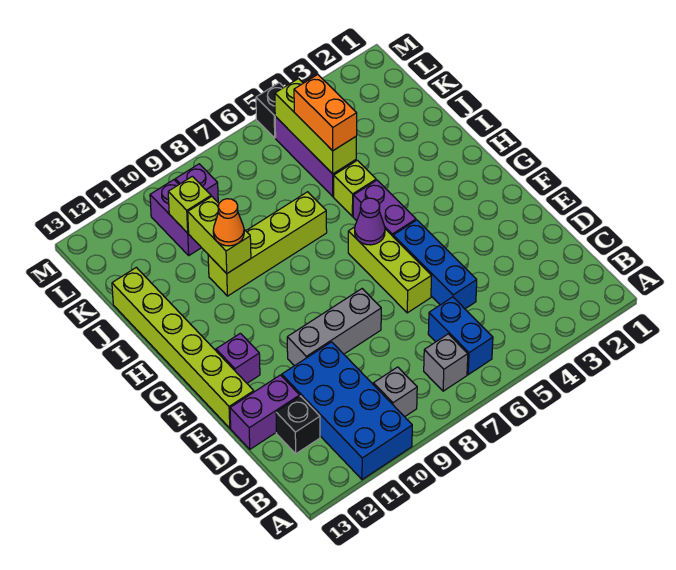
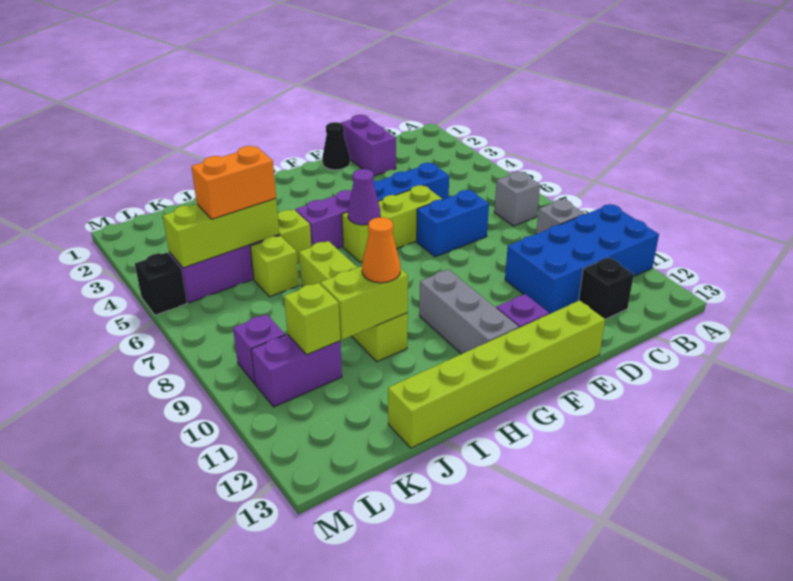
blue 1x2 brick [428,297,493,375] -> blue 1x2 brick moved to [417,190,489,257]
purple 1x2 brick [230,375,300,449] -> purple 1x2 brick moved to [341,115,396,176]
none -> black 1x1 cone [322,122,350,170]
grey 1x3 brick [287,289,381,366] -> grey 1x3 brick moved to [419,269,519,354]
none -> lime 1x1 brick [250,236,299,297]

